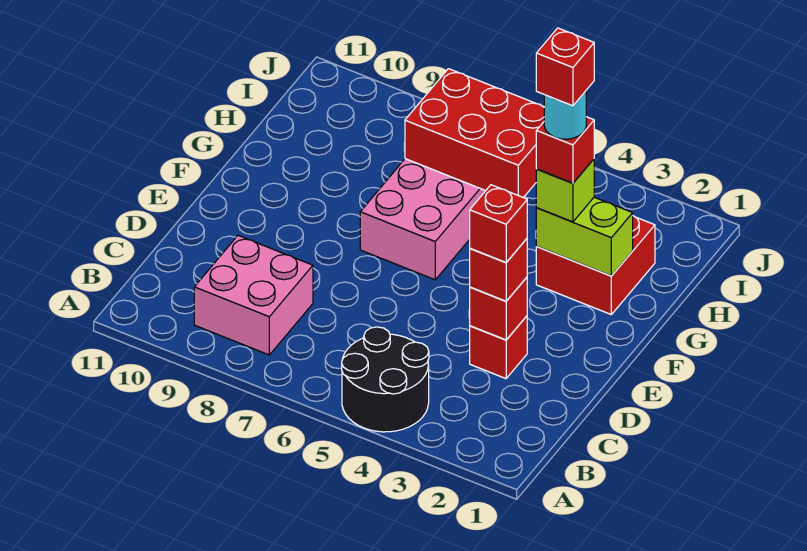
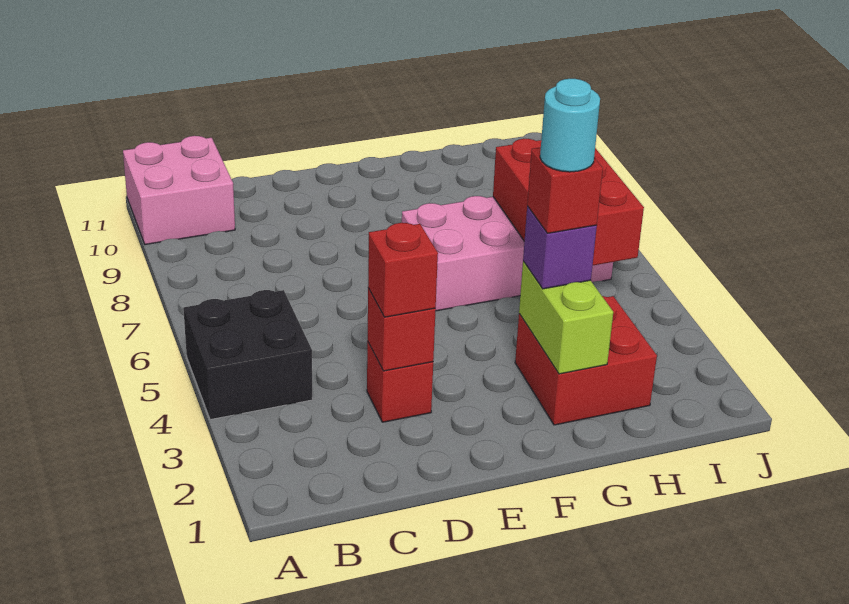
black 2x2 round brick [342,327,429,432] -> black 2x2 brick [183,290,313,420]
pink 2x2 brick [194,236,313,355] -> pink 2x2 brick moved to [123,136,235,245]
red 1x1 brick [470,185,527,263] -> none
lime 1x1 brick [536,159,594,222] -> purple 1x1 brick [523,206,597,289]
red 1x1 brick [536,28,594,106] -> none

